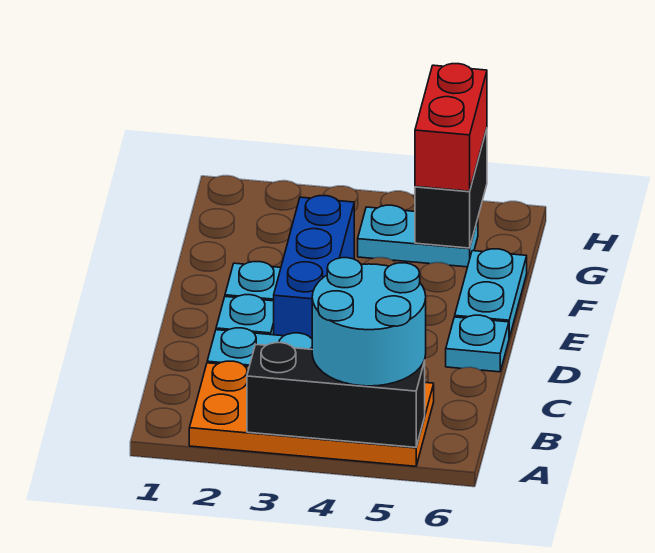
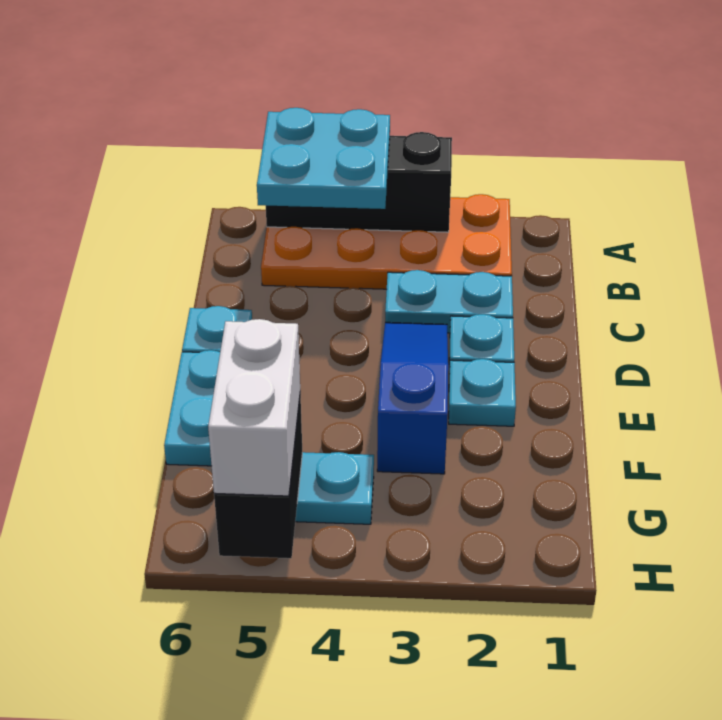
cyan 2x2 round brick [312,258,426,386] -> cyan 2x2 plate [257,108,390,209]
blue 1x3 brick [274,196,354,338] -> blue 1x3 slope [377,322,448,474]
red 1x2 brick [415,64,487,191] -> white 1x2 brick [208,319,300,496]

